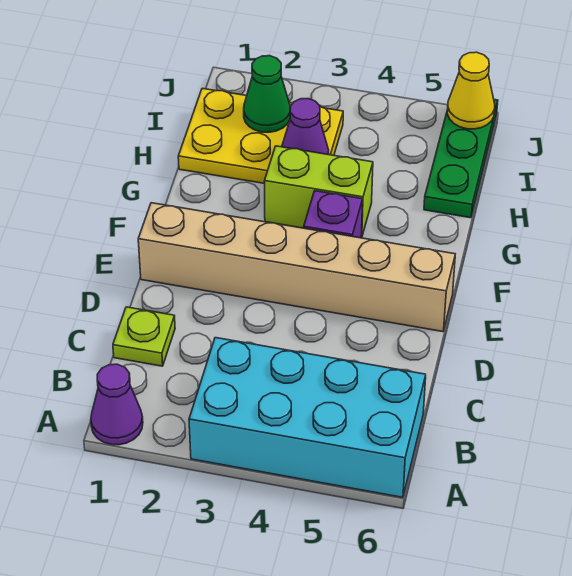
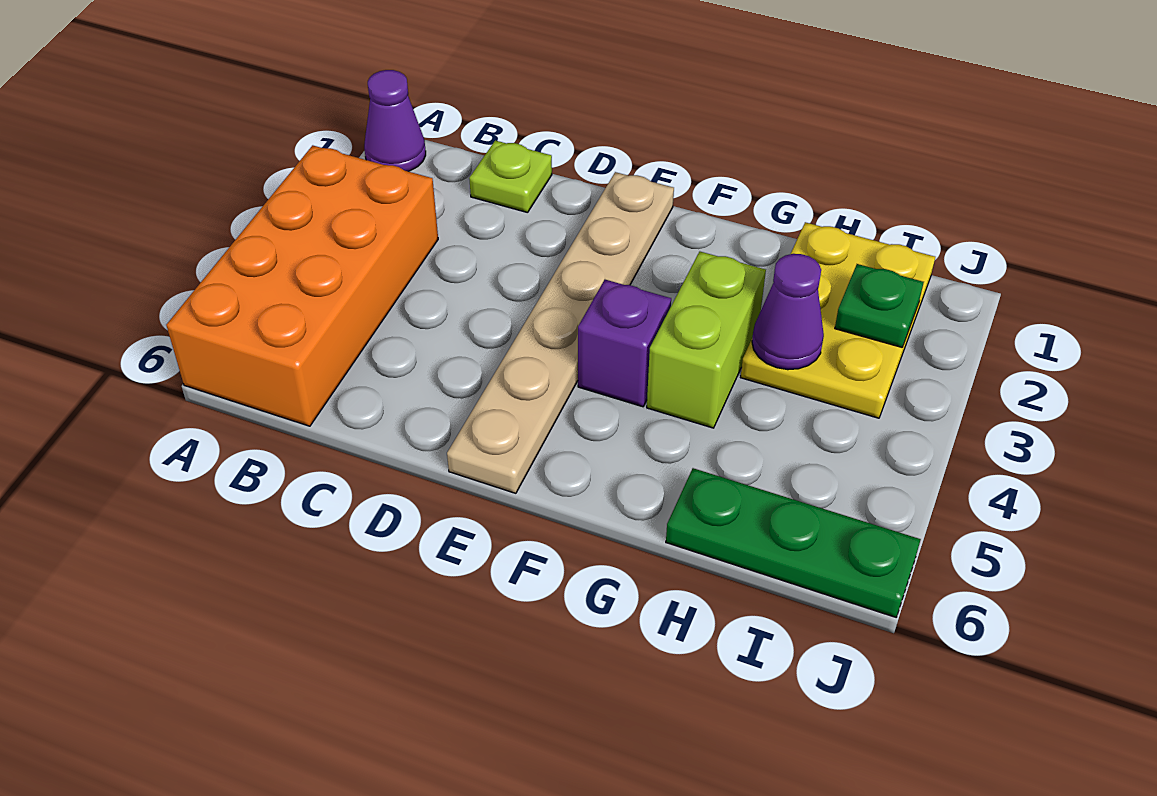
cyan 2x4 brick [189,338,426,497] -> orange 2x4 brick [166,145,438,426]
tan 1x6 brick [138,203,455,332] -> tan 1x6 plate [447,172,674,493]
green 1x1 cone [244,56,290,132] -> green 1x1 plate [835,264,924,347]
yellow 1x1 cone [447,52,495,129] -> none

